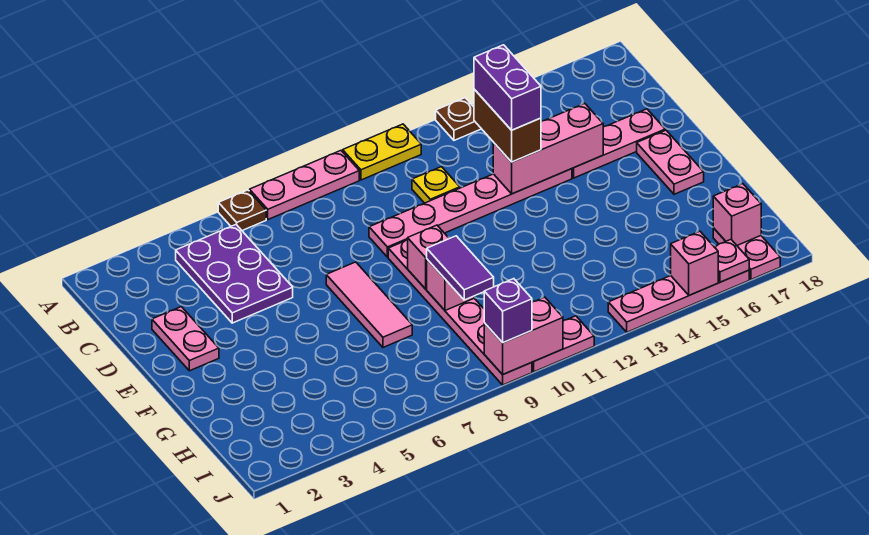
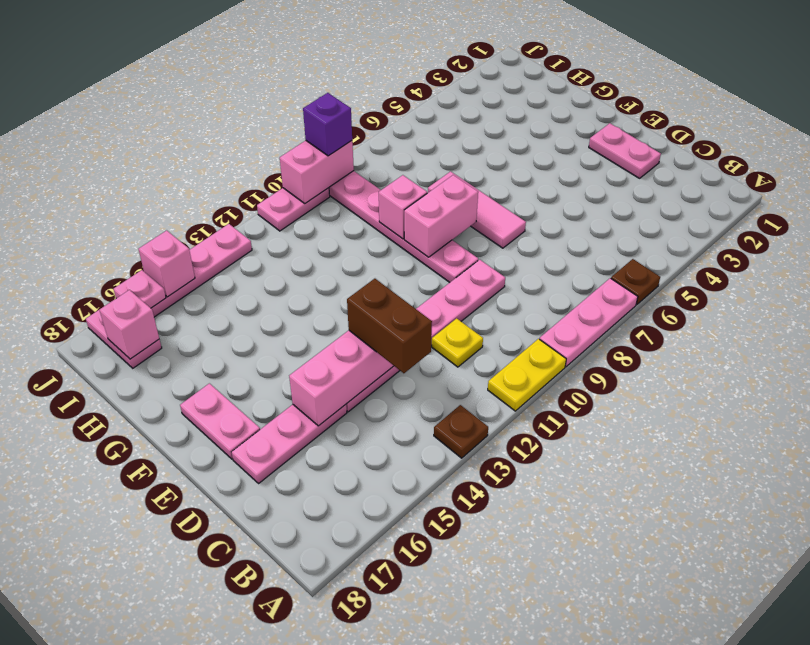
purple 2x3 plate [176,225,293,323] -> none
purple 1x2 brick [474,45,541,130] -> none
pink 1x1 brick [408,225,449,289] -> pink 1x2 brick [404,175,478,257]
purple 1x2 tile [427,236,494,300] -> none

